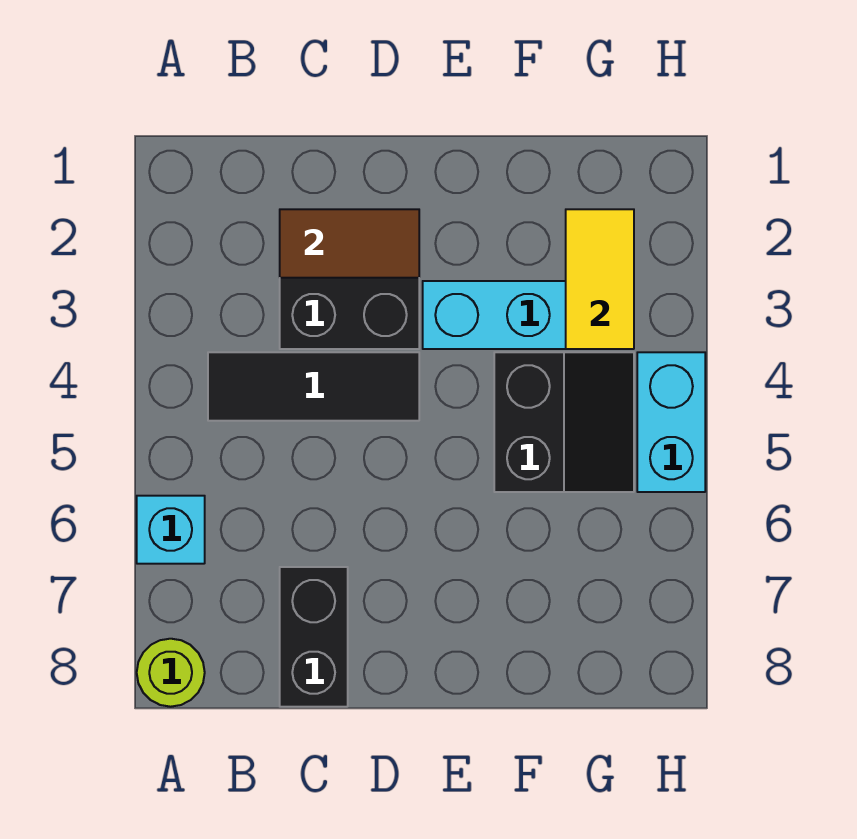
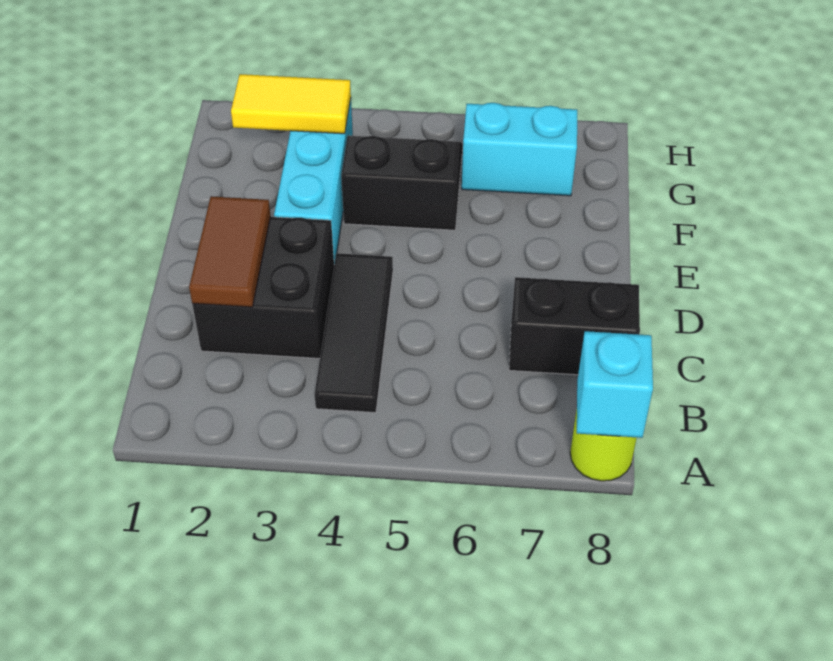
cyan 1x1 brick [137,496,205,564] -> cyan 1x1 brick moved to [577,331,653,438]
cyan 1x2 brick [637,352,705,492] -> cyan 1x2 brick moved to [462,103,577,196]

